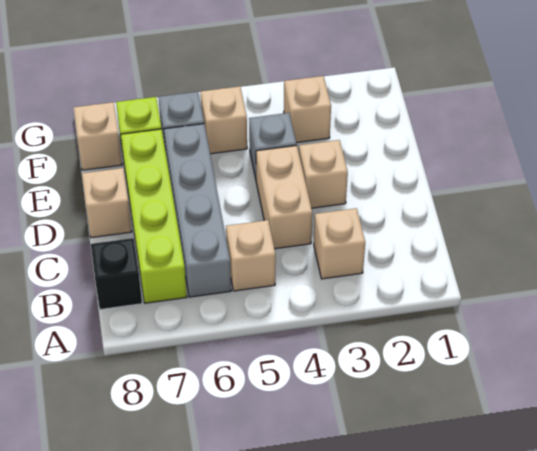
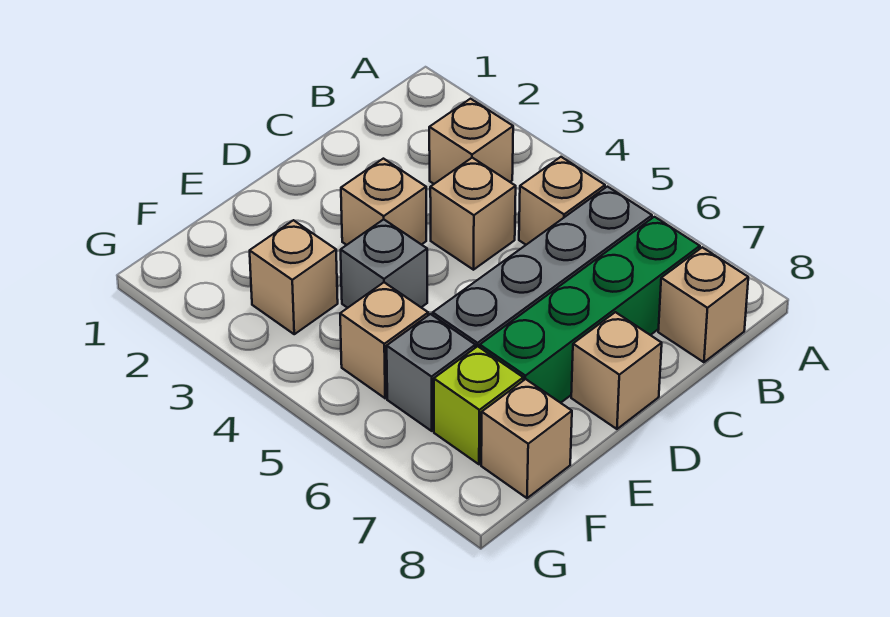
lime 1x4 brick [121,129,187,303] -> green 1x4 brick [480,217,700,403]
black 1x1 brick [91,238,142,309] -> tan 1x1 brick [658,247,748,362]
tan 1x2 brick [256,146,312,249] -> tan 1x1 brick [430,158,516,270]

